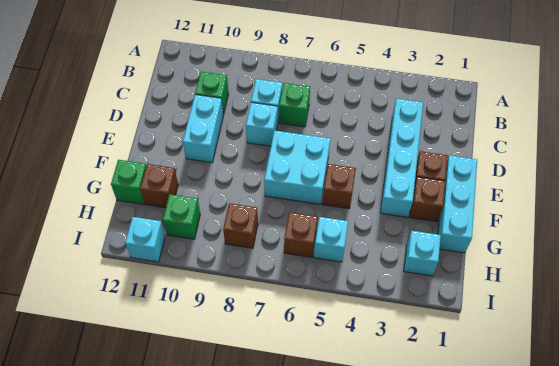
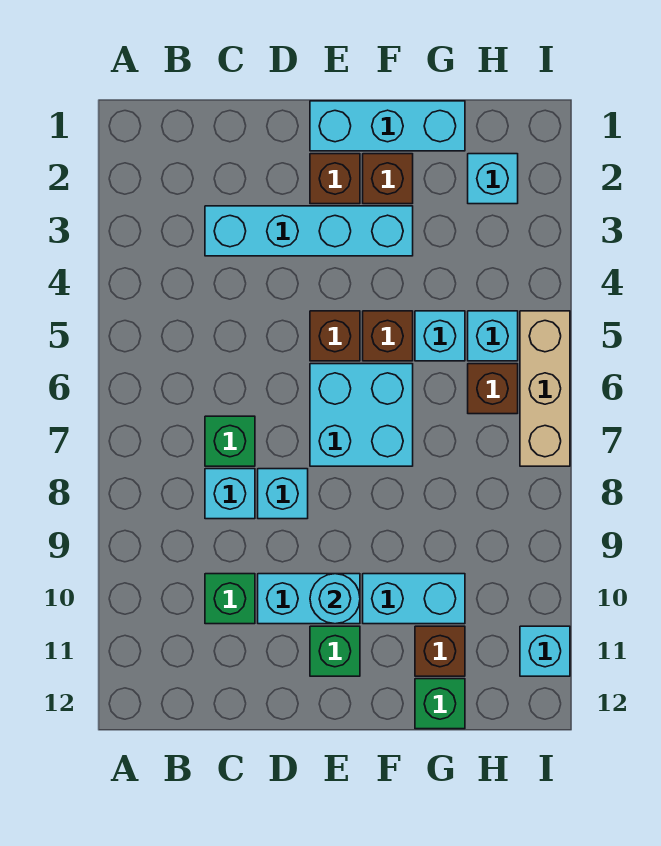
none -> cyan 1x1 round brick [310,574,360,624]
none -> cyan 1x2 brick [363,574,465,624]
none -> cyan 1x1 brick [415,311,465,361]
brown 1x1 brick [223,203,258,248] -> brown 1x1 brick moved to [310,311,360,361]
green 1x1 brick [163,194,200,239] -> green 1x1 brick moved to [310,626,360,676]
none -> tan 1x3 brick [520,311,570,466]

